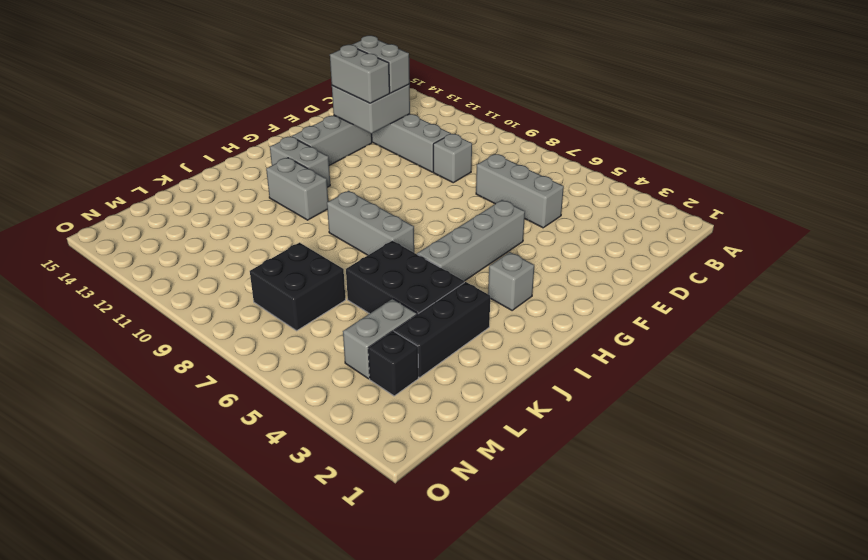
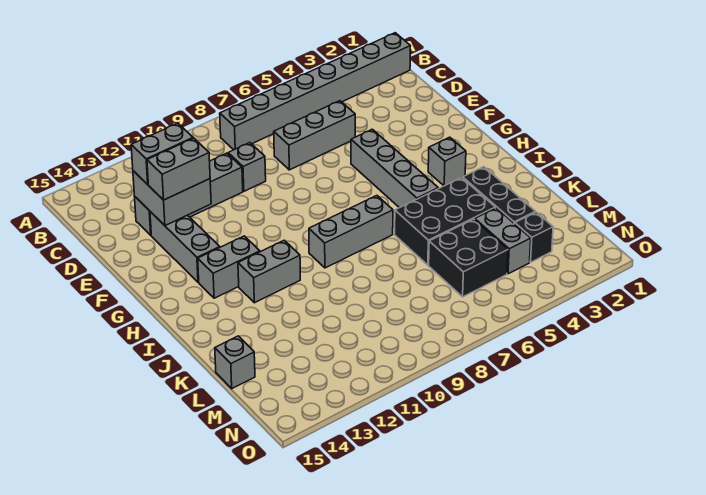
none -> grey 1x8 brick [220,33,410,150]
black 2x2 brick [250,243,345,331] -> black 2x2 brick moved to [429,219,508,297]
none -> grey 1x1 brick [215,336,255,389]

